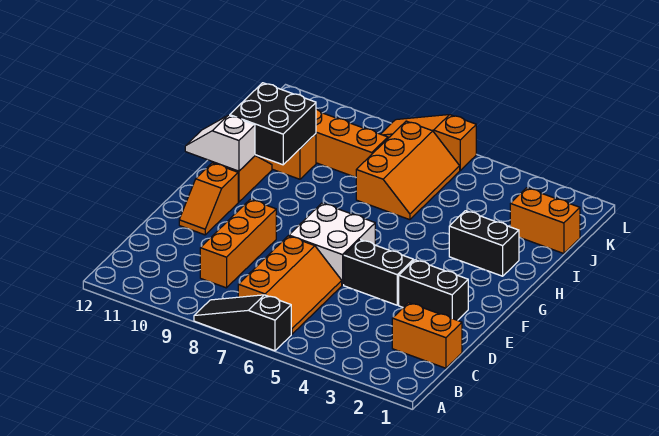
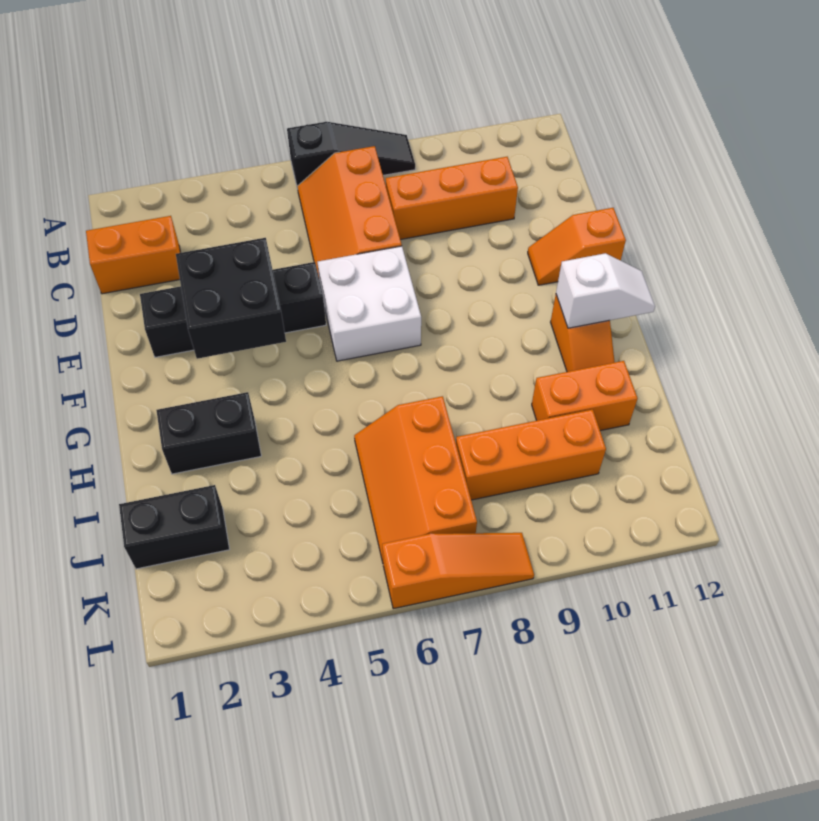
orange 1x3 brick [200,199,276,288] -> orange 1x3 brick turned to [386,157,518,240]
orange 1x2 slope [179,163,238,235] -> orange 1x2 slope turned to [528,208,626,285]
black 2x2 brick [230,83,316,165] -> black 2x2 brick moved to [176,238,286,359]
orange 1x2 brick [510,188,580,254] -> black 1x2 brick [119,485,230,569]

